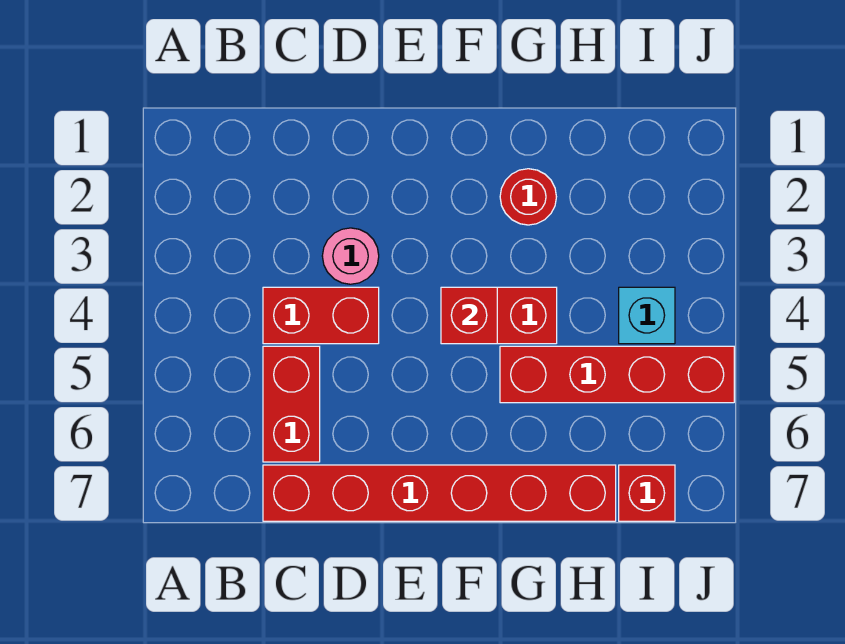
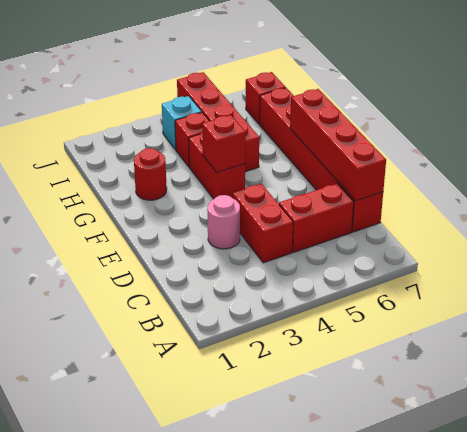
none -> red 1x4 brick [290,89,386,201]
none -> red 1x1 brick [175,112,209,167]

